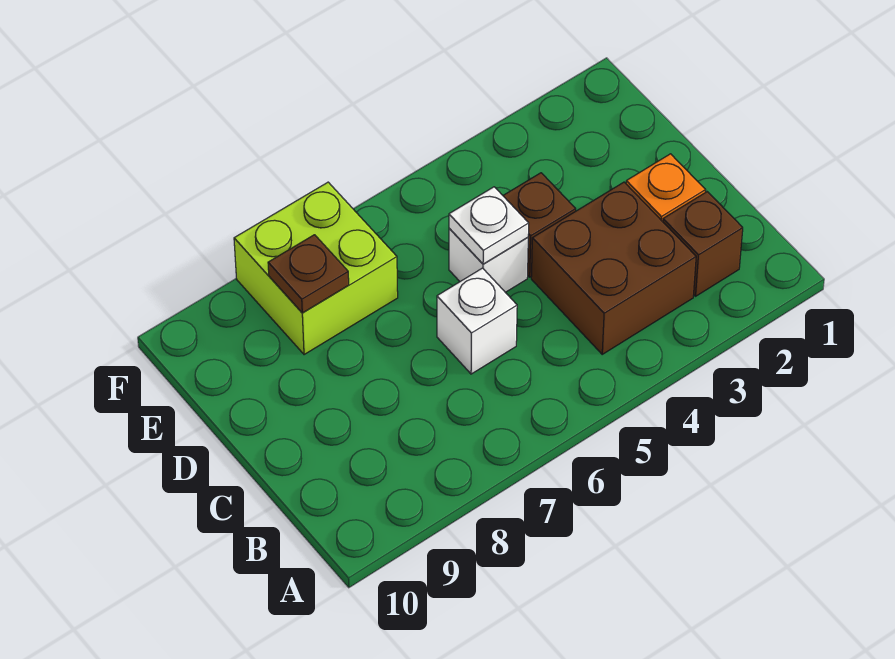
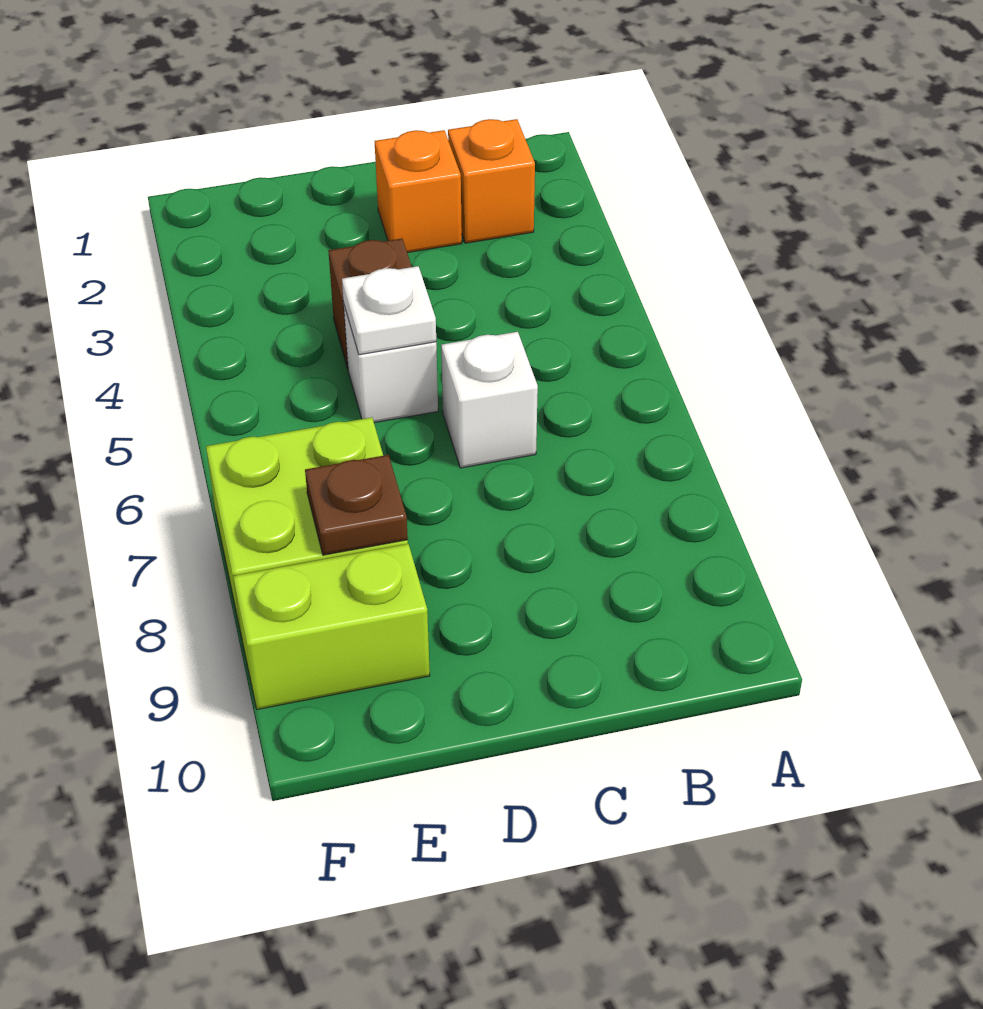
brown 1x1 brick [663,192,743,296] -> orange 1x1 brick [448,119,535,243]
brown 2x2 brick [531,182,696,354] -> none
none -> lime 1x2 brick [233,544,430,709]

